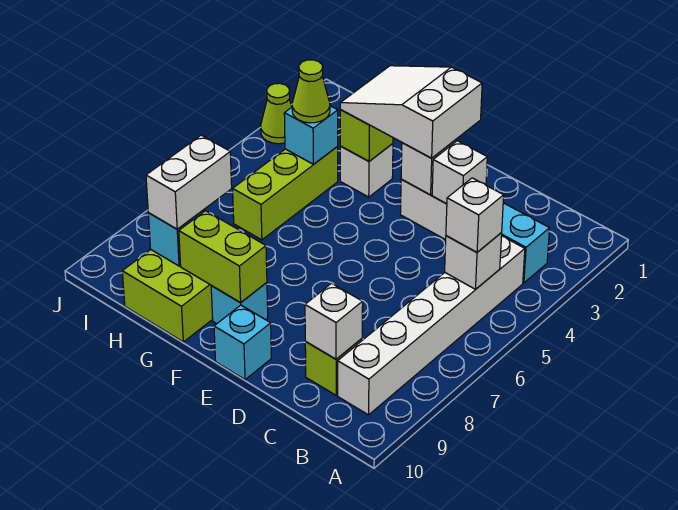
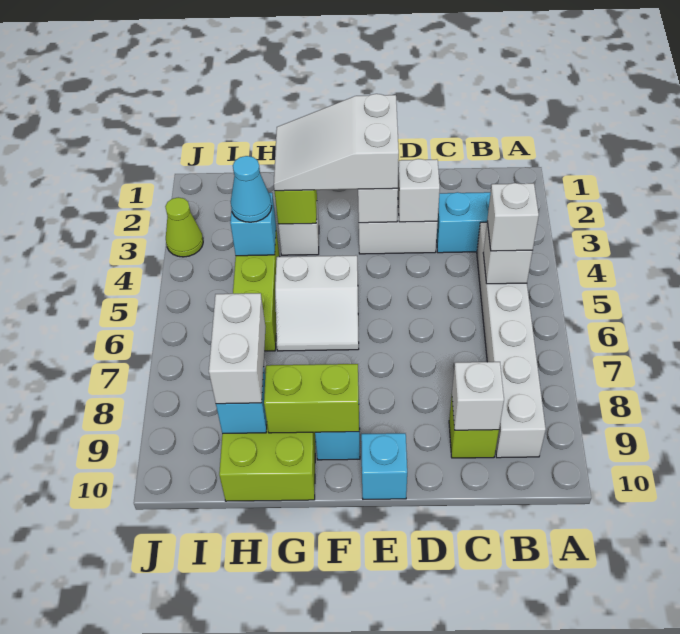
none -> white 2x2 slope [275,255,359,351]
lime 1x1 cone [292,60,330,123] -> cyan 1x1 cone [231,156,272,222]

